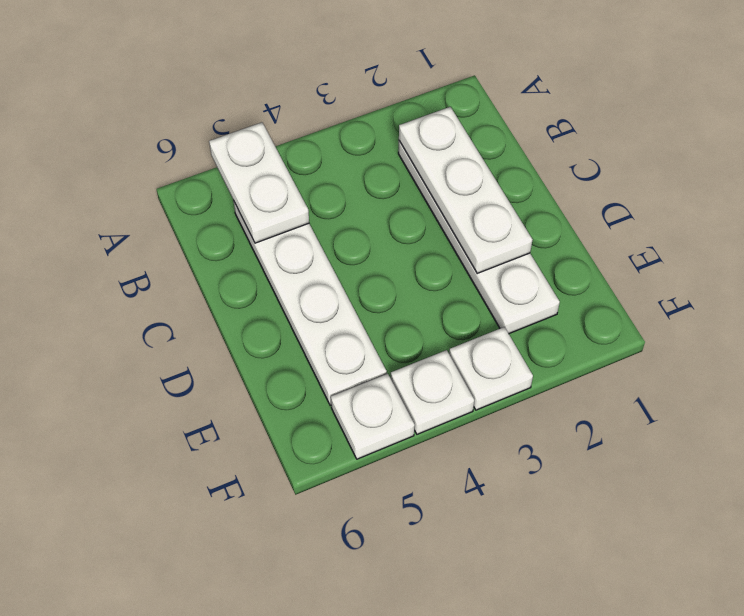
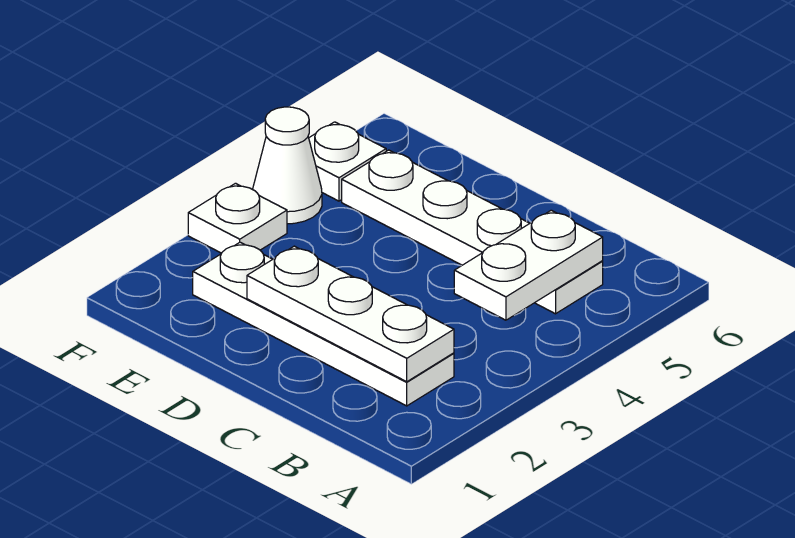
white 1x2 plate [209,122,309,243] -> white 1x2 plate turned to [454,210,603,320]
white 1x1 plate [391,350,474,434] -> white 1x1 cone [253,107,322,224]

